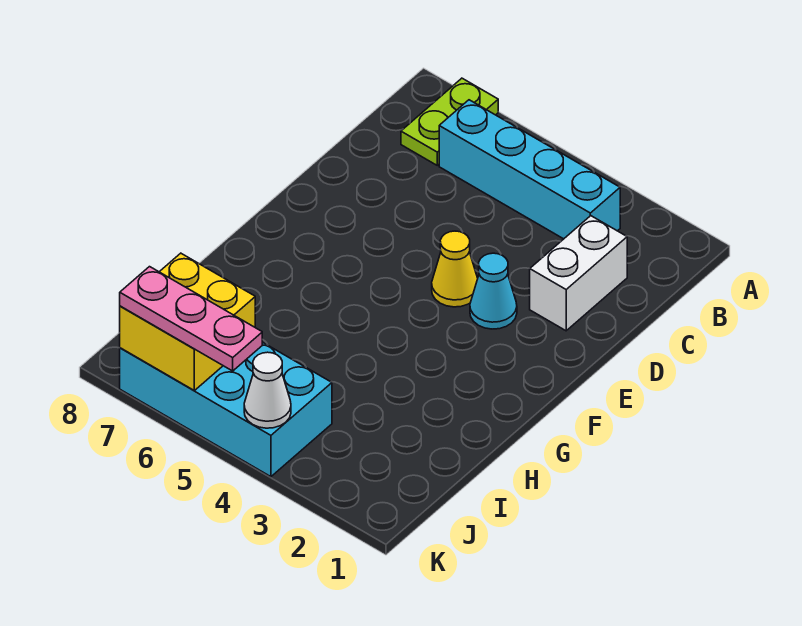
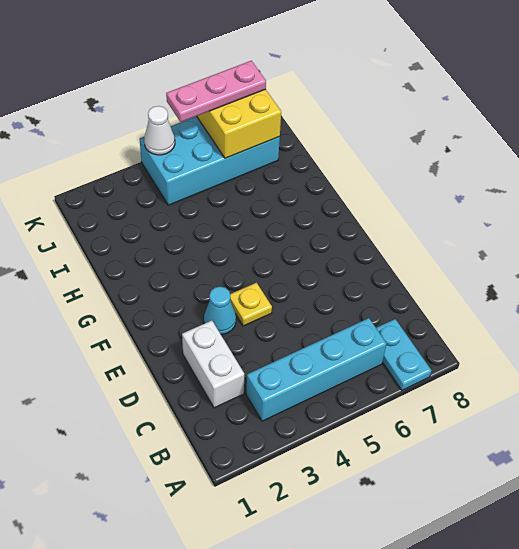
lime 1x2 plate [401,78,498,165] -> cyan 1x2 plate [376,319,431,390]
yellow 1x1 cone [432,231,478,307] -> yellow 1x1 plate [230,283,272,326]

